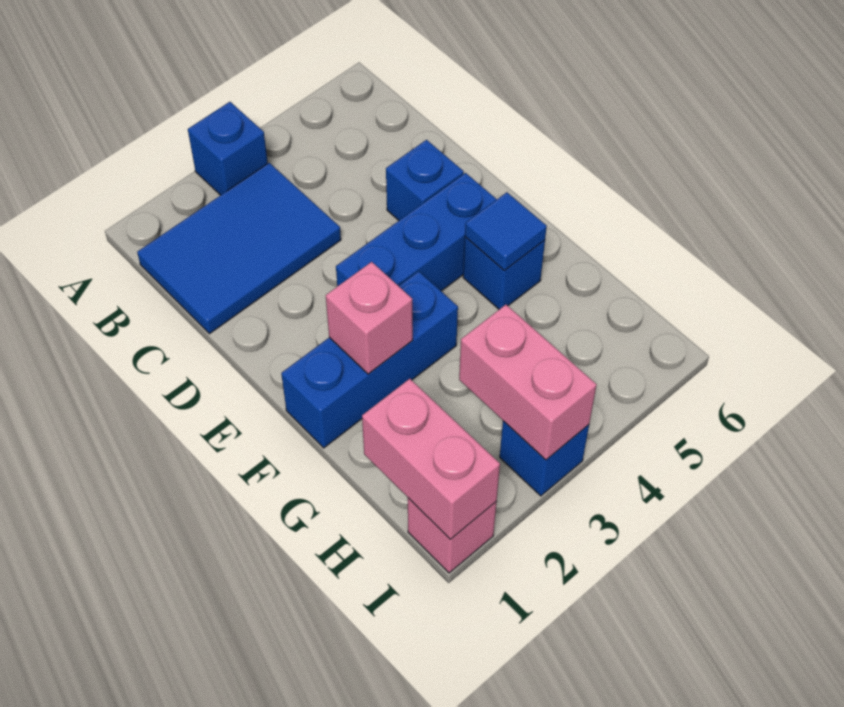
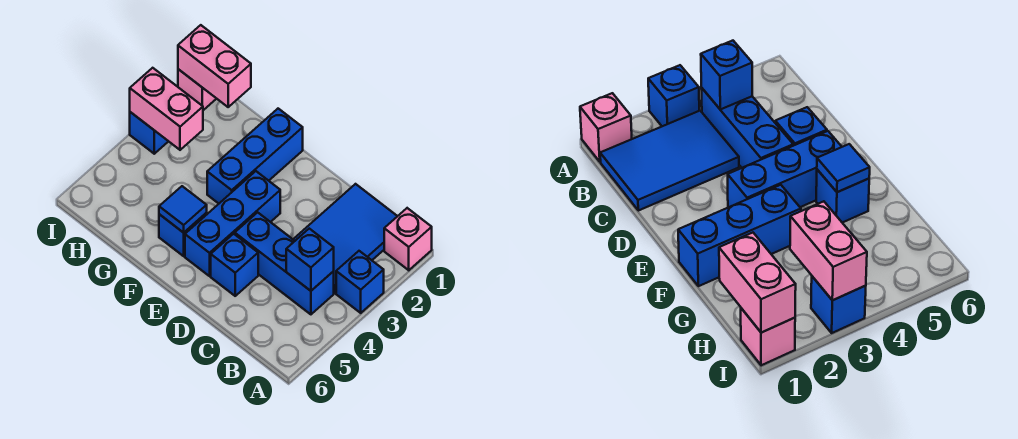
none -> blue 1x3 brick [235,212,334,314]
none -> blue 1x1 brick [286,229,334,291]
pink 1x1 brick [326,262,413,374] -> pink 1x1 brick moved to [384,208,432,270]

